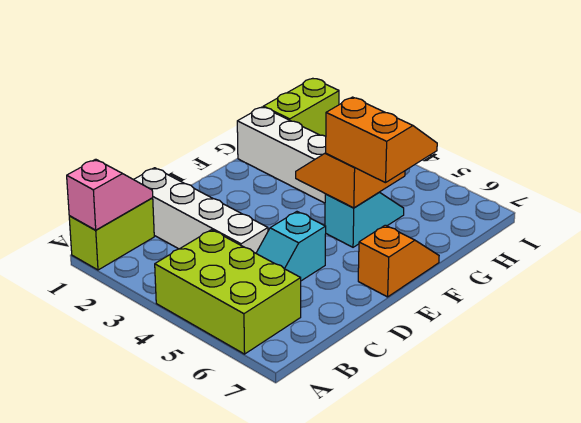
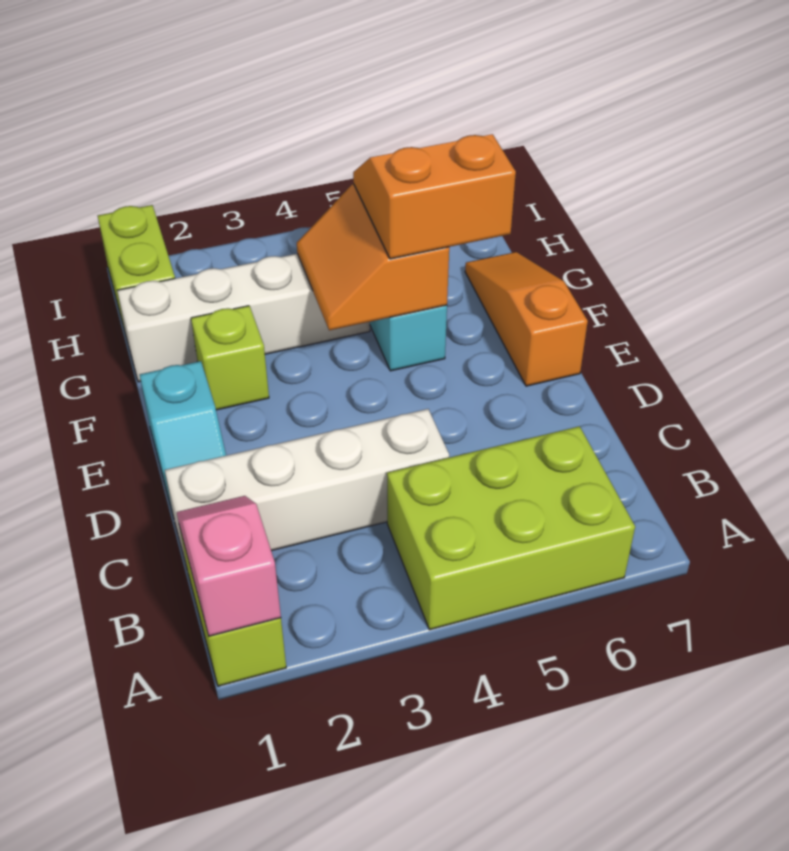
cyan 1x2 slope [256,212,326,281] -> cyan 1x2 slope moved to [140,361,226,513]
orange 1x2 slope [358,225,439,297] -> orange 1x3 slope [465,252,588,386]
none -> lime 1x1 brick [191,306,269,410]

